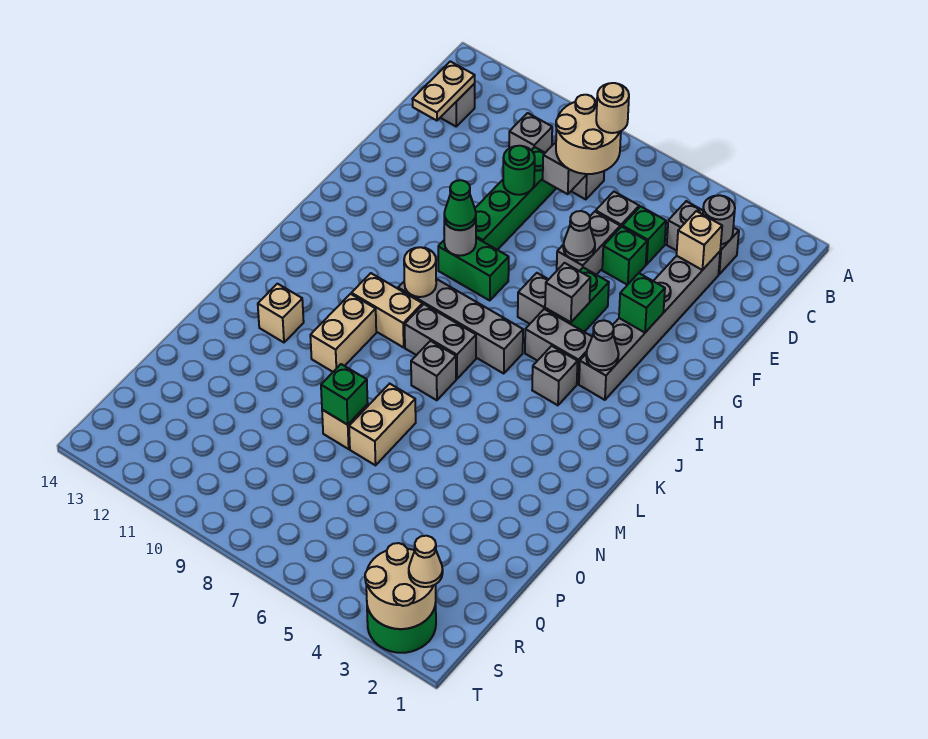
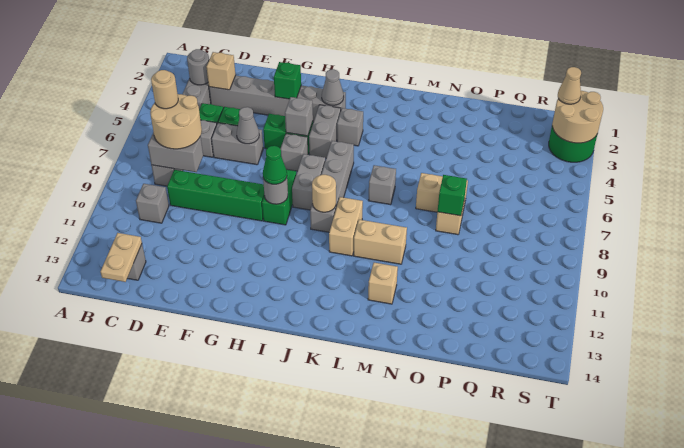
tan 1x2 plate [412,61,475,121] -> tan 1x2 plate turned to [101,233,142,282]
green 1x1 round brick [503,146,535,195] -> none
grey 1x2 brick [405,304,476,379] -> grey 1x2 brick moved to [292,154,325,210]

